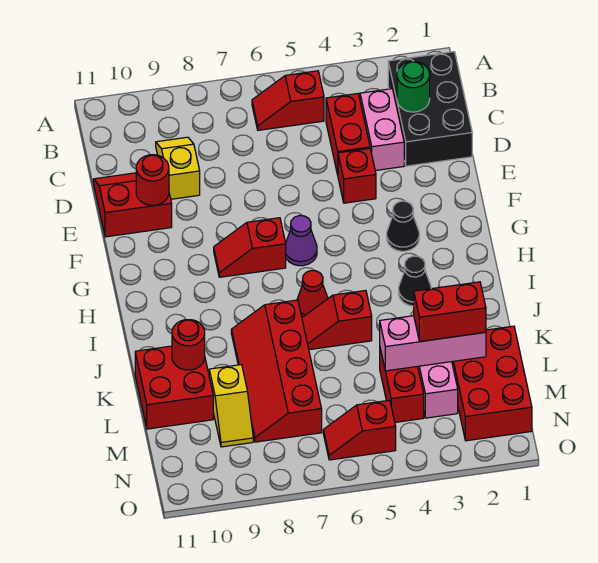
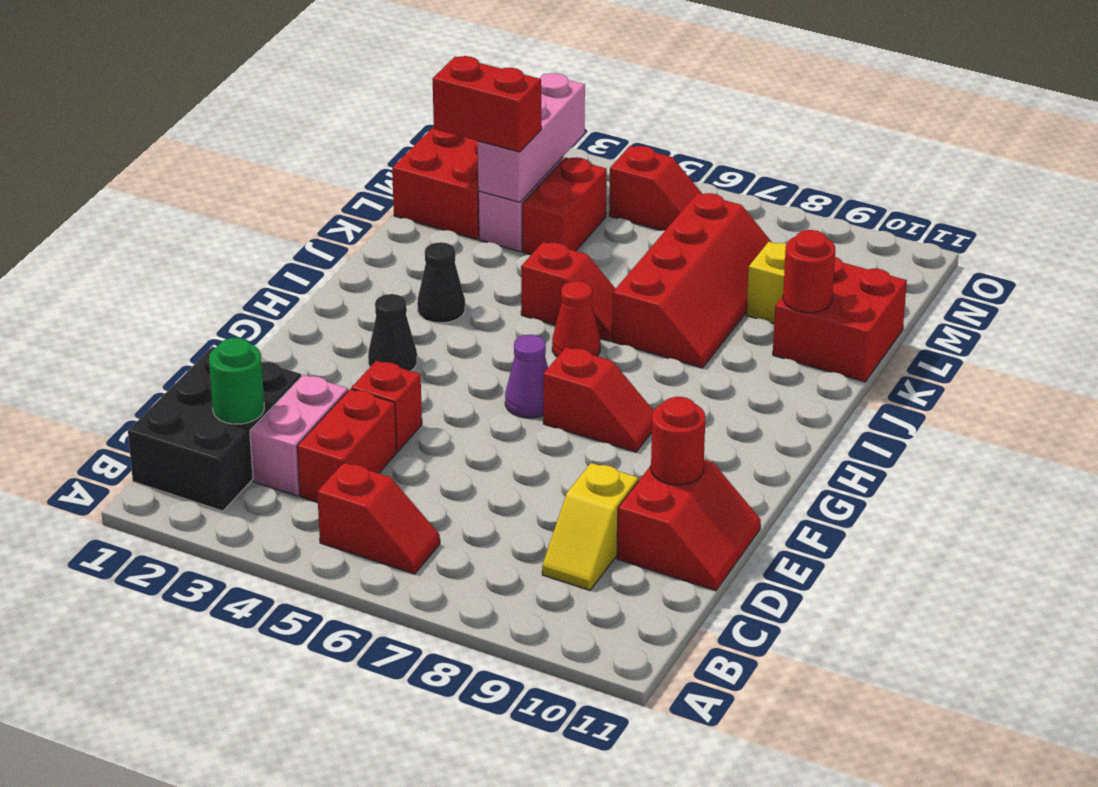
red 2x2 slope [93,173,172,237] -> red 2x2 slope turned to [617,460,761,591]
pink 1x3 brick [380,316,486,371] -> pink 1x3 brick turned to [478,73,585,202]

